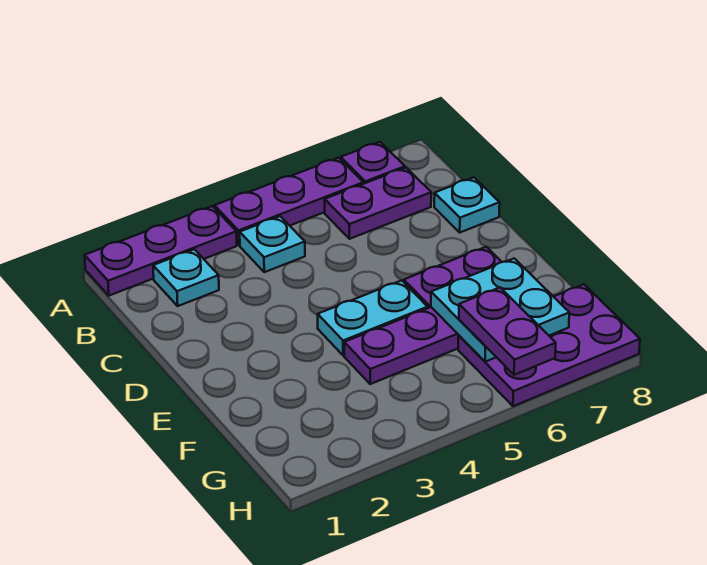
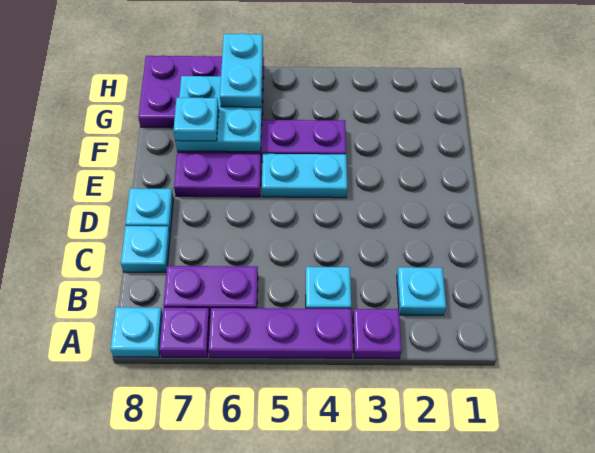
purple 1x3 plate [85,206,237,296] -> purple 1x1 plate [353,309,402,359]
none -> cyan 1x1 plate [111,307,163,357]
none -> cyan 1x1 plate [126,188,174,232]
none -> cyan 1x1 plate [173,98,219,141]
purple 1x2 plate [459,288,556,375] -> cyan 1x2 plate [220,33,263,107]

